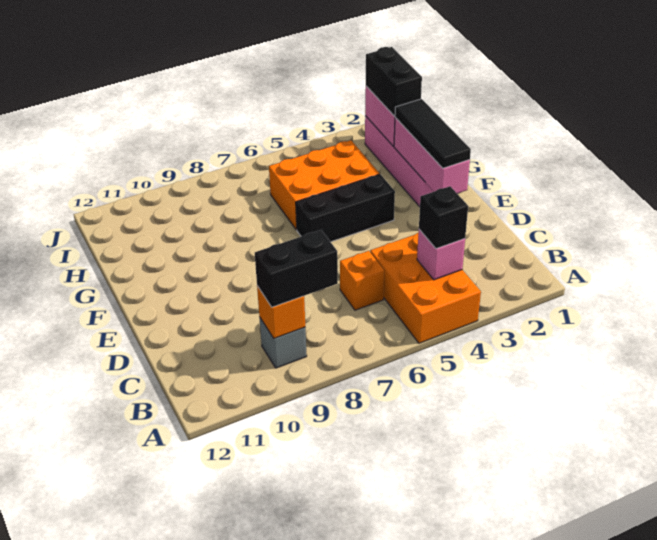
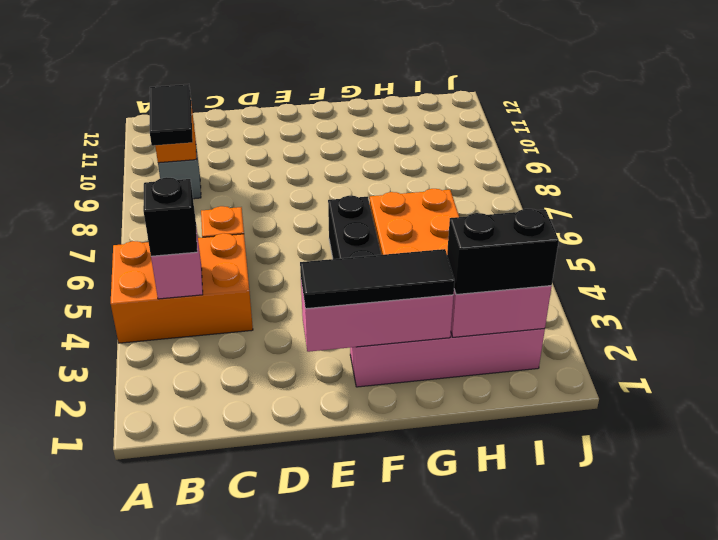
black 1x2 brick [255,230,338,307] -> black 1x2 tile [150,84,193,146]

